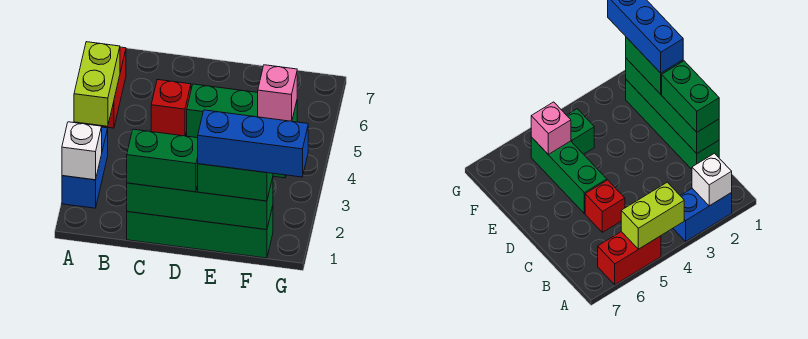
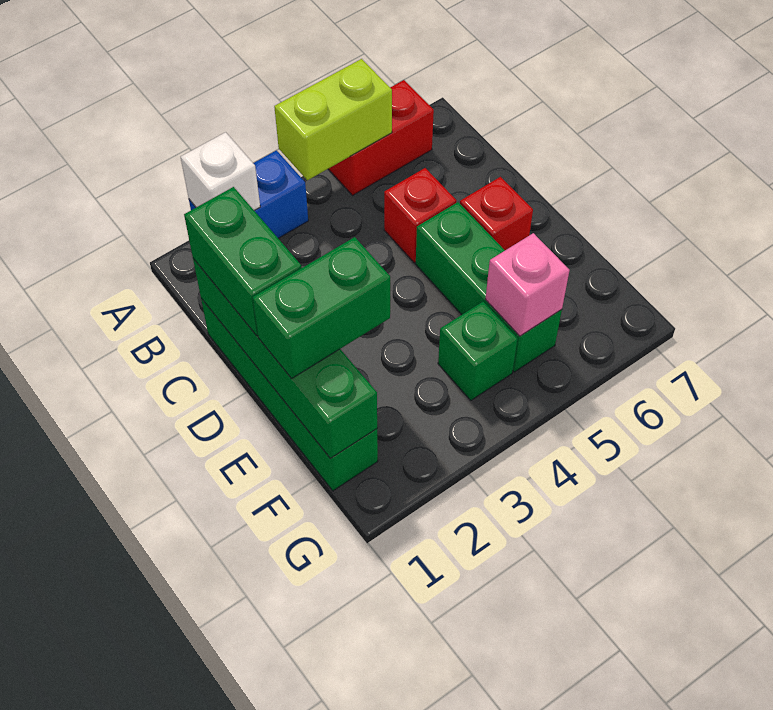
none -> red 1x1 brick [460,177,533,250]
green 1x2 brick [198,164,273,201] -> green 1x2 brick turned to [253,237,390,379]
blue 1x3 brick [198,110,308,177] -> none

